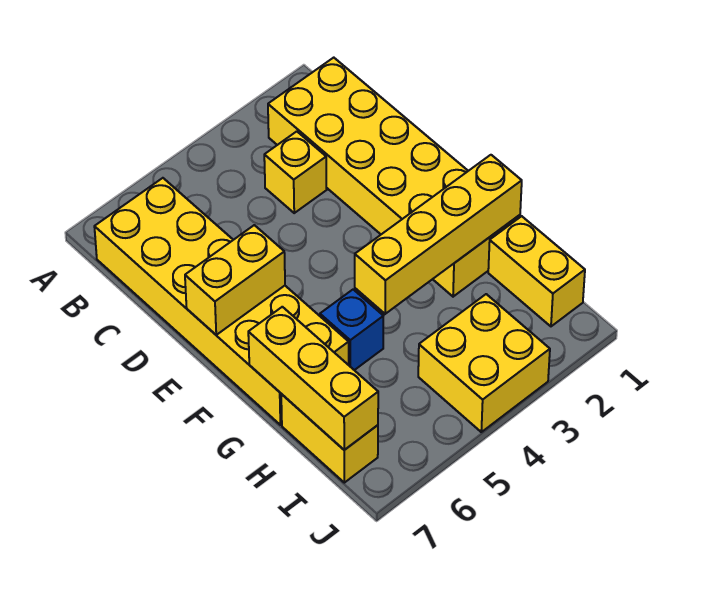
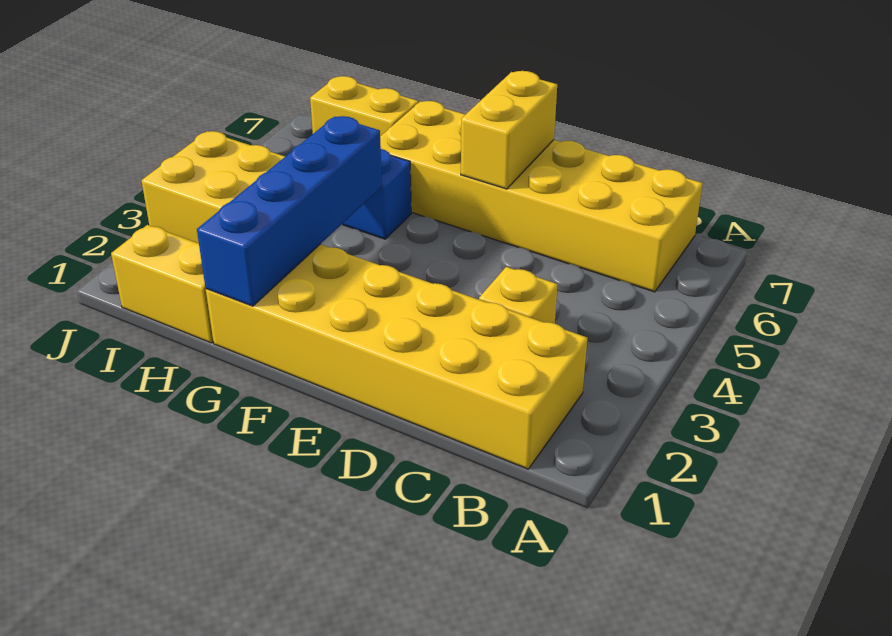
yellow 1x4 brick [355,155,522,314] -> blue 1x4 brick [197,116,382,306]
yellow 1x3 brick [248,307,378,450] -> none

